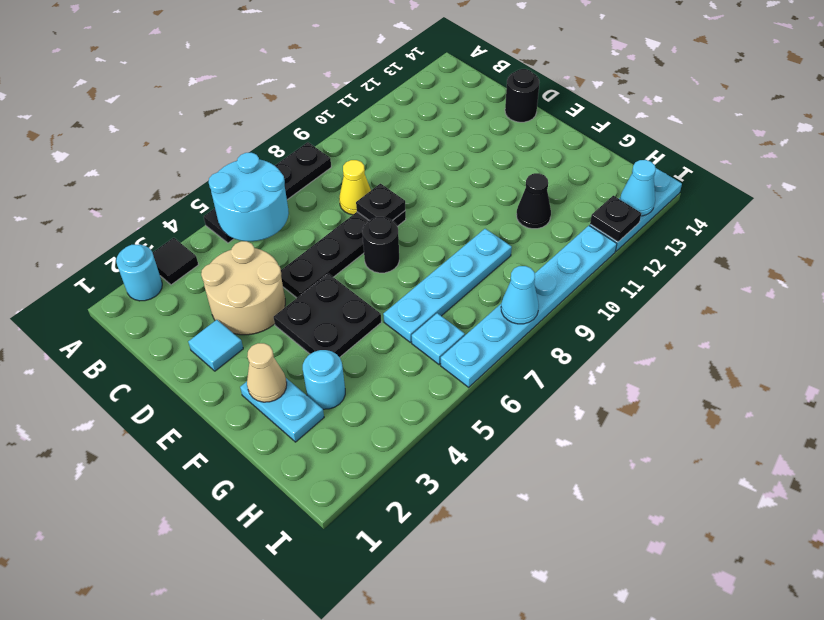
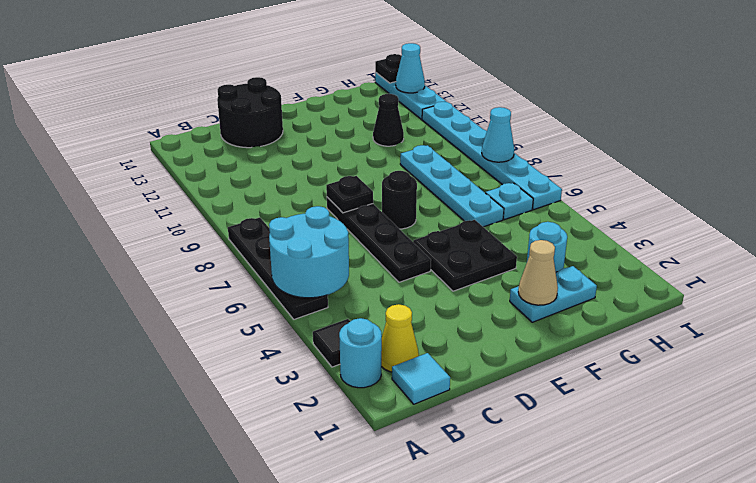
tan 2x2 round brick [201,241,285,335] -> none
yellow 1x1 cone [339,160,371,215] -> yellow 1x1 cone moved to [381,304,419,372]
cyan 1x1 tile [188,320,243,371] -> cyan 1x1 tile moved to [392,353,450,404]
black 1x1 round brick [505,69,539,122] -> black 2x2 round brick [217,77,283,148]
black 1x1 plate [590,196,641,242] -> black 1x1 plate moved to [375,54,402,83]

